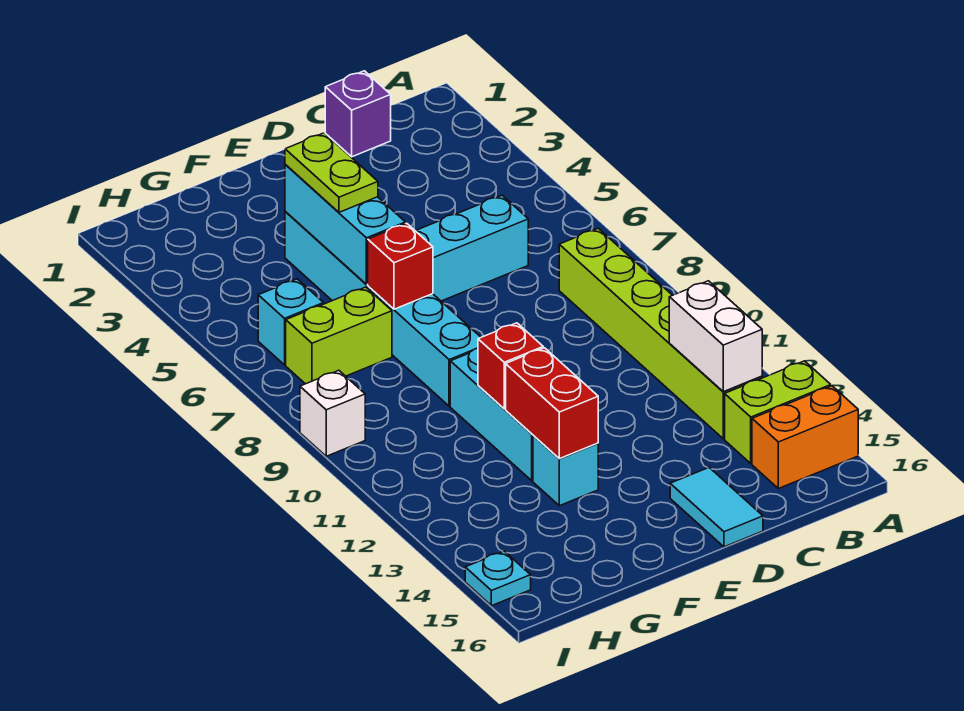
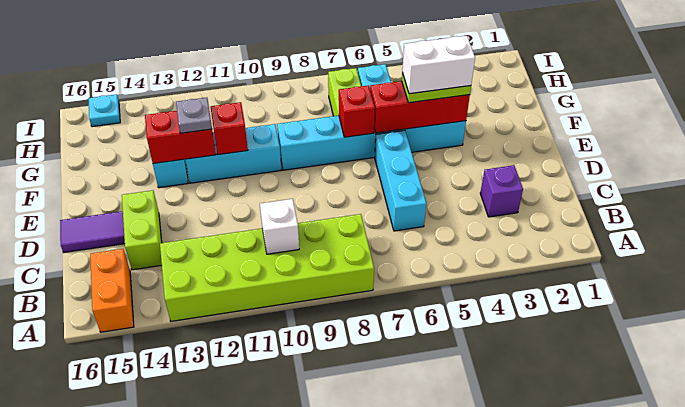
lime 1x2 brick [725,361,831,464] -> lime 1x2 brick moved to [122,190,162,270]
lime 1x6 brick [559,228,762,439] -> lime 2x6 brick [160,214,374,321]
white 1x2 brick [669,281,762,392] -> white 1x2 brick moved to [402,36,475,94]
purple 1x1 brick [325,71,391,157] -> purple 1x1 brick moved to [480,165,523,217]
cyan 1x2 tile [670,468,763,547] -> purple 1x2 tile [60,211,125,252]
cyan 1x3 brick [285,164,405,284] -> red 1x3 brick [370,81,470,133]
none -> grey 1x1 plate [176,98,212,133]
white 1x1 brick [300,370,365,456] -> white 1x1 brick moved to [260,199,299,254]

